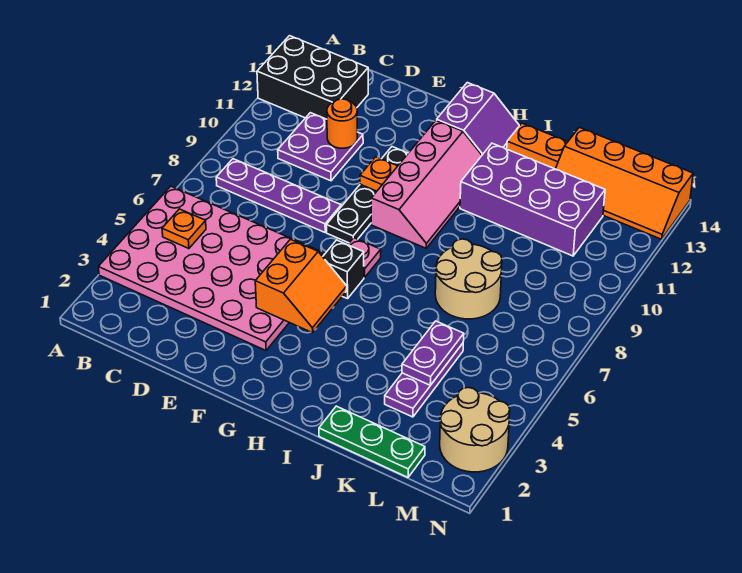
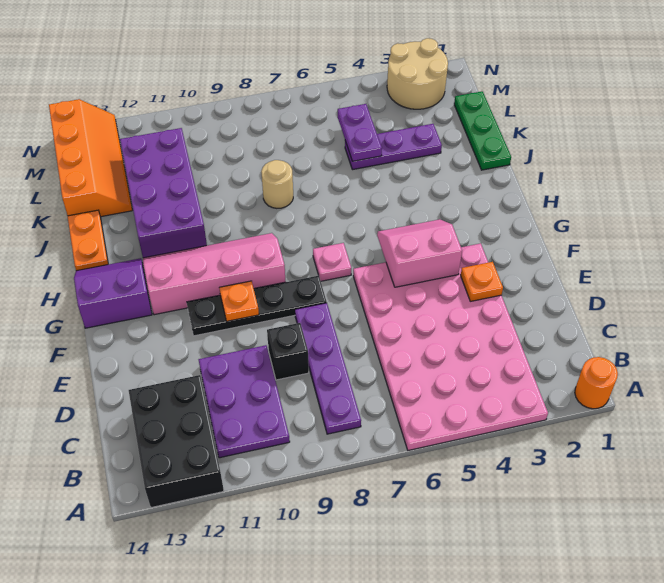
orange 1x1 plate [162,209,206,249] -> orange 1x1 plate moved to [461,262,503,301]
purple 2x2 plate [278,113,363,181] -> purple 2x3 plate [199,345,290,458]
orange 1x1 round brick [327,99,357,148] -> orange 1x1 round brick moved to [575,357,618,409]
orange 2x2 slope [255,239,347,333] -> pink 2x2 slope [377,219,462,287]
black 1x1 brick [323,240,364,299] -> black 1x1 brick moved to [267,323,309,380]
tan 2x2 round brick [435,239,502,319] -> tan 1x1 round brick [261,160,293,208]
purple 1x2 plate [402,321,464,385] -> purple 1x2 plate turned to [338,104,382,161]

